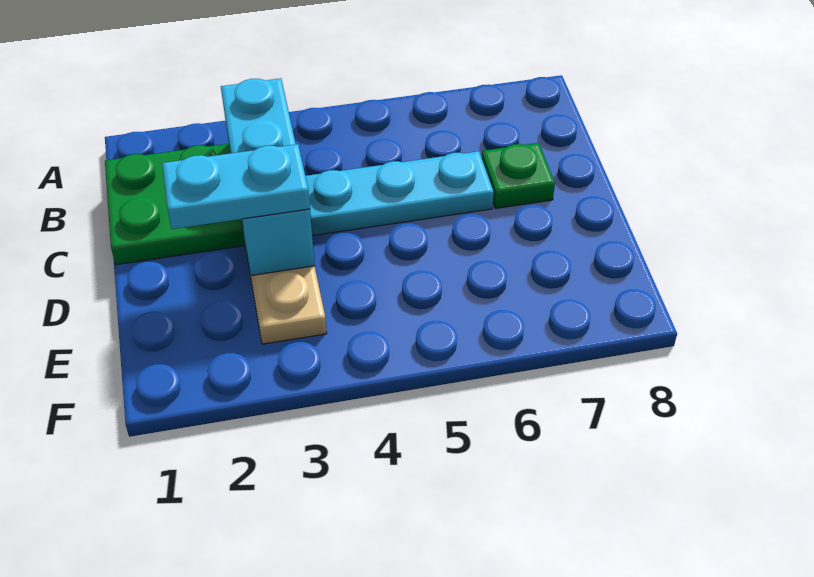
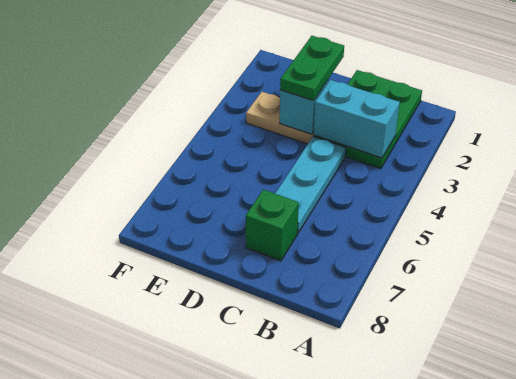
green 1x1 plate [482,143,555,208] -> green 1x1 brick [246,190,299,261]
cyan 1x2 plate [162,144,310,229] -> green 1x2 plate [280,36,344,101]

